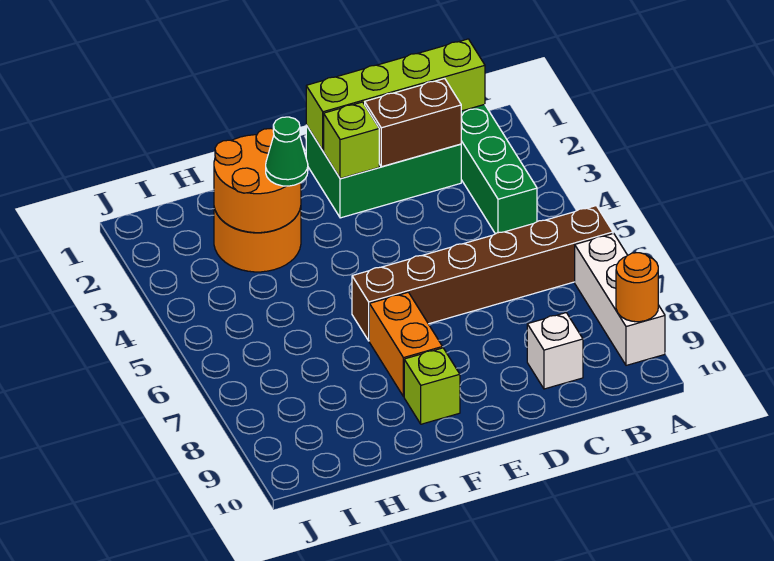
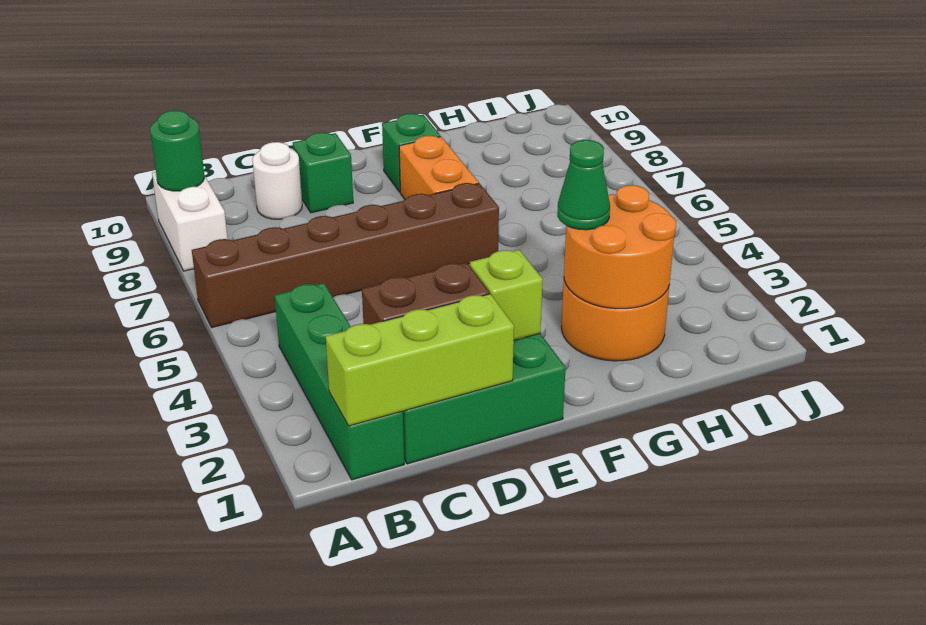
white 1x3 brick [575,233,665,365] -> white 1x2 brick [152,172,227,271]
orange 1x1 round brick [616,253,658,322] -> green 1x1 round brick [150,110,205,191]
lime 1x4 brick [306,39,485,151] -> lime 1x3 brick [326,294,514,426]
white 1x1 brick [527,313,583,389] -> white 1x1 round brick [252,142,302,219]
none -> green 1x1 brick [293,132,353,213]
lime 1x1 brick [404,348,460,424] -> green 1x1 brick [382,113,440,192]

